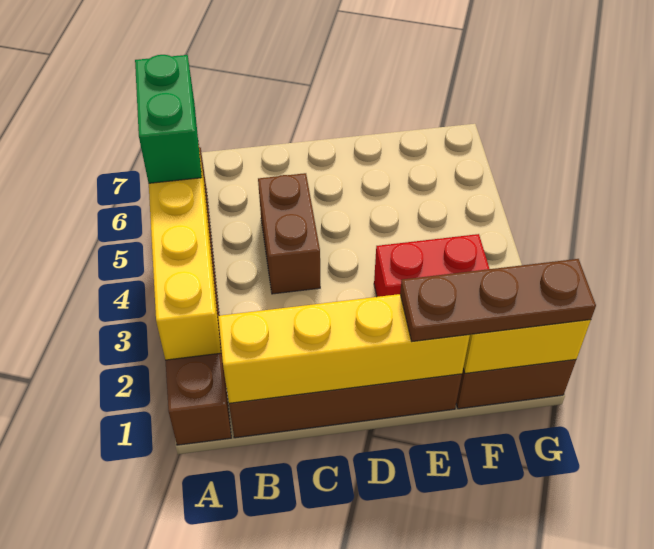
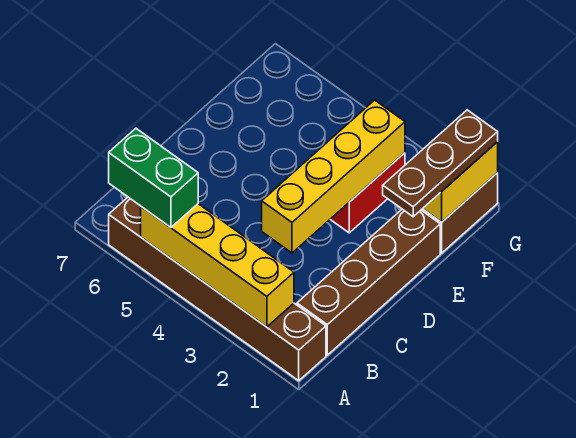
yellow 1x4 brick [218,294,470,403] -> yellow 1x4 brick moved to [262,100,405,253]
brown 1x2 brick [258,173,320,294] -> none

